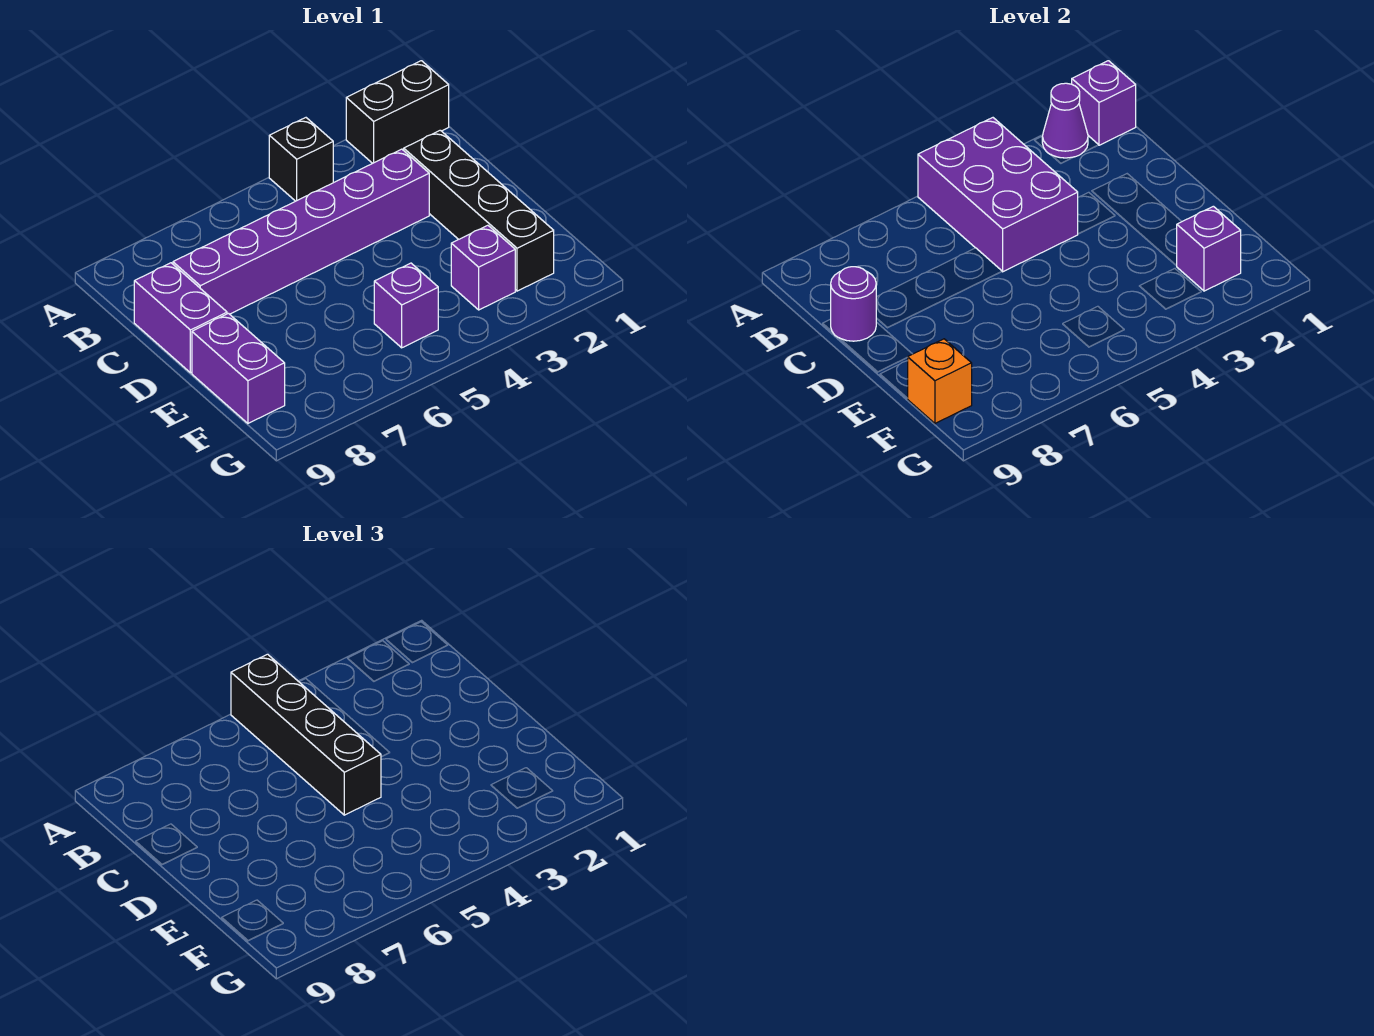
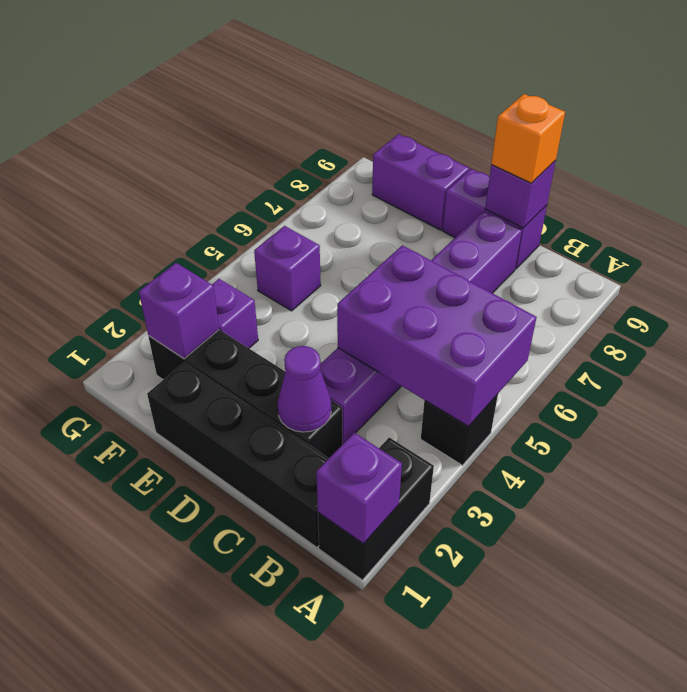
purple 1x1 cone [1042,83,1088,158] -> purple 1x1 cone moved to [277,346,331,432]
black 1x4 brick [231,654,381,815] -> black 1x4 brick moved to [147,362,329,547]
purple 1x1 round brick [831,267,876,341] -> purple 1x1 brick [485,161,556,228]
orange 1x1 brick [907,339,972,423] -> orange 1x1 brick moved to [491,94,565,183]

